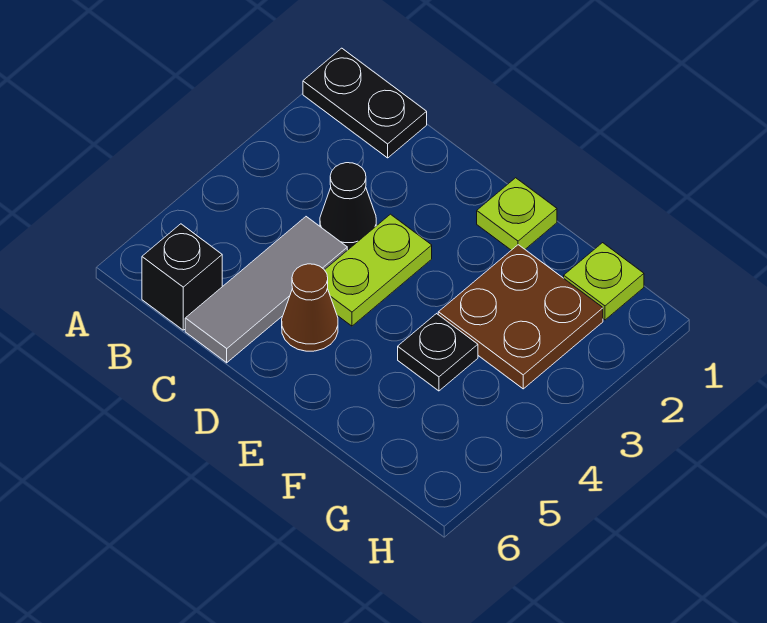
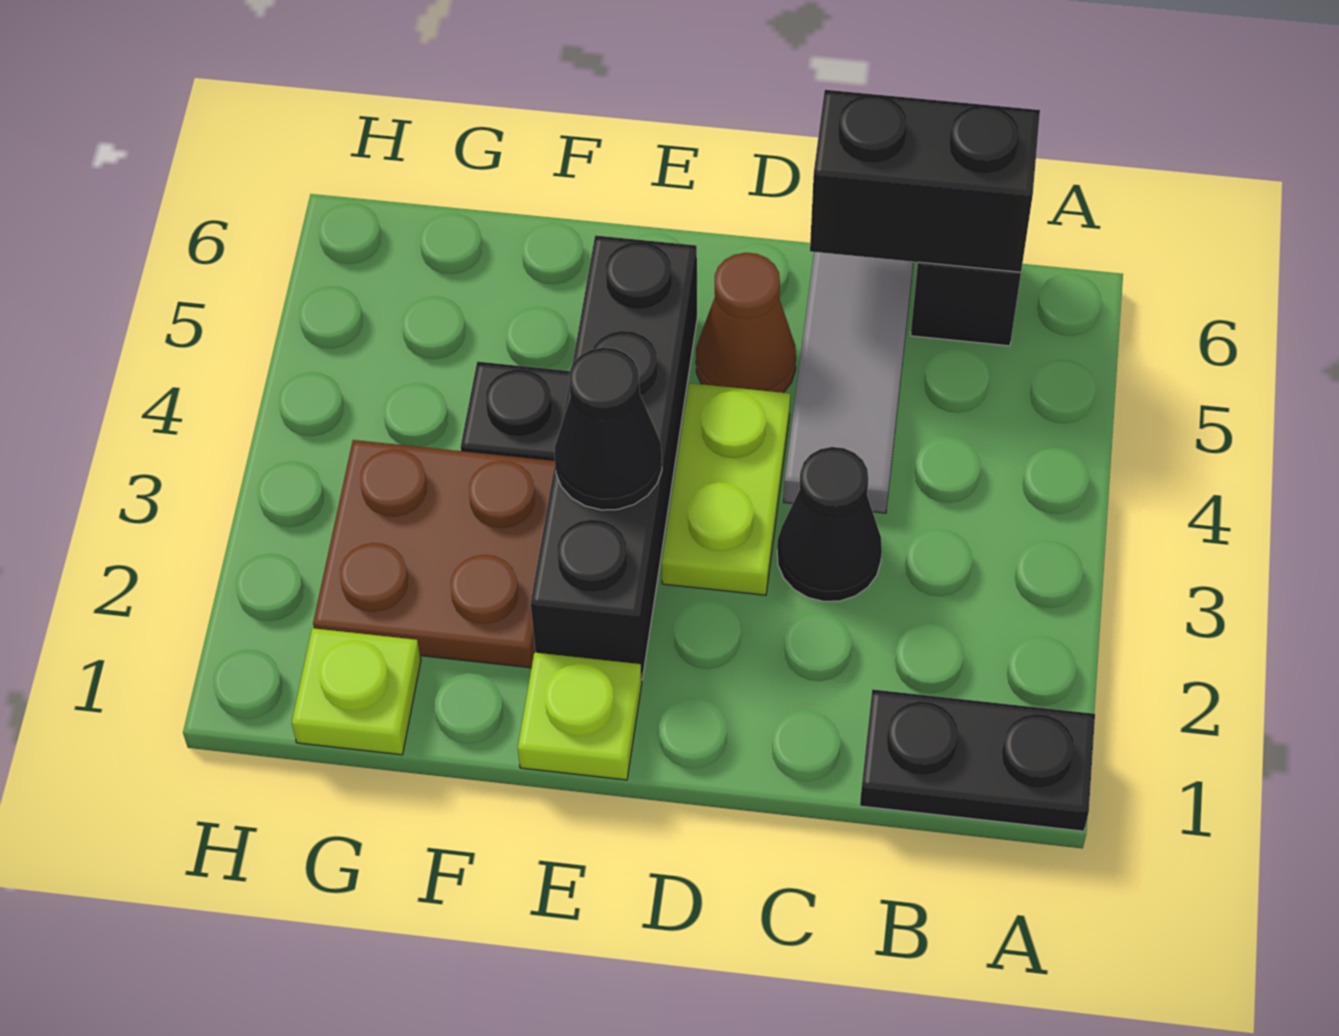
none -> black 1x2 brick [810,90,1040,272]
none -> black 1x4 brick [530,235,697,680]
none -> black 1x1 cone [555,347,662,510]

